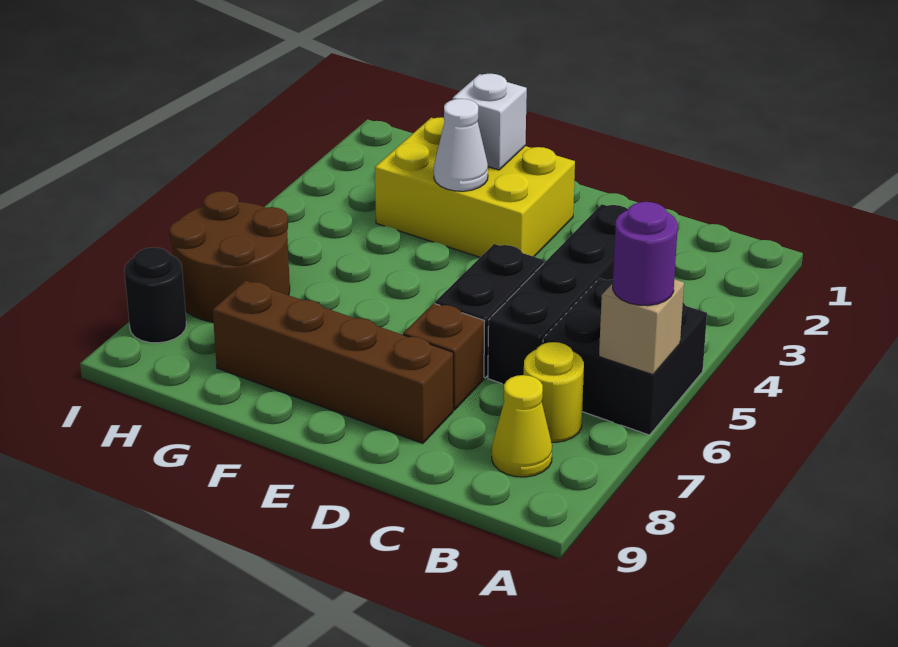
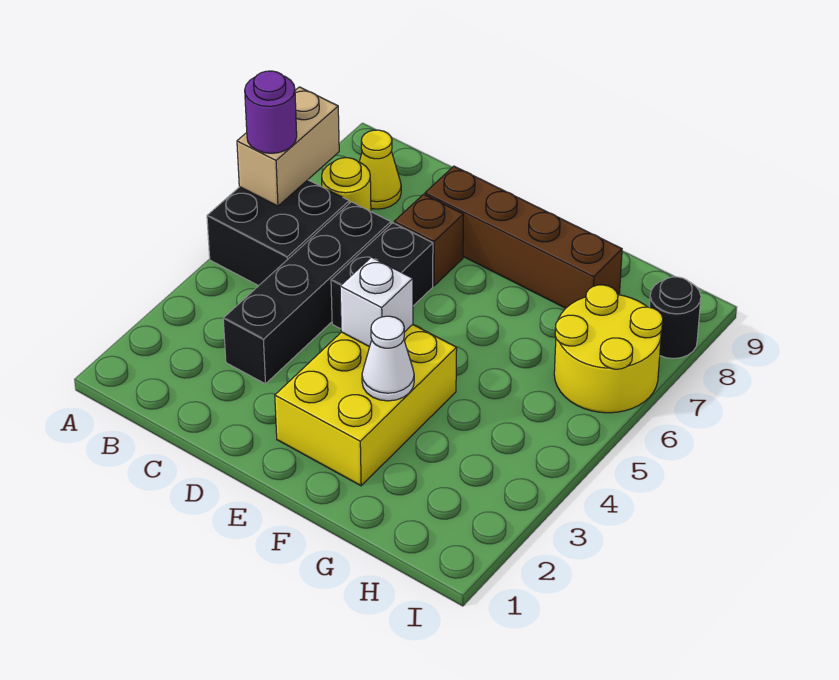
tan 1x1 brick [599,279,684,375] -> tan 1x2 brick [237,87,339,206]
yellow 2x3 brick [375,117,575,257] -> yellow 2x3 brick turned to [275,325,457,486]
white 1x1 brick [453,74,527,170] -> white 1x1 brick moved to [340,257,413,347]
brown 2x2 round brick [169,191,290,323] -> yellow 2x2 round brick [554,285,663,413]

